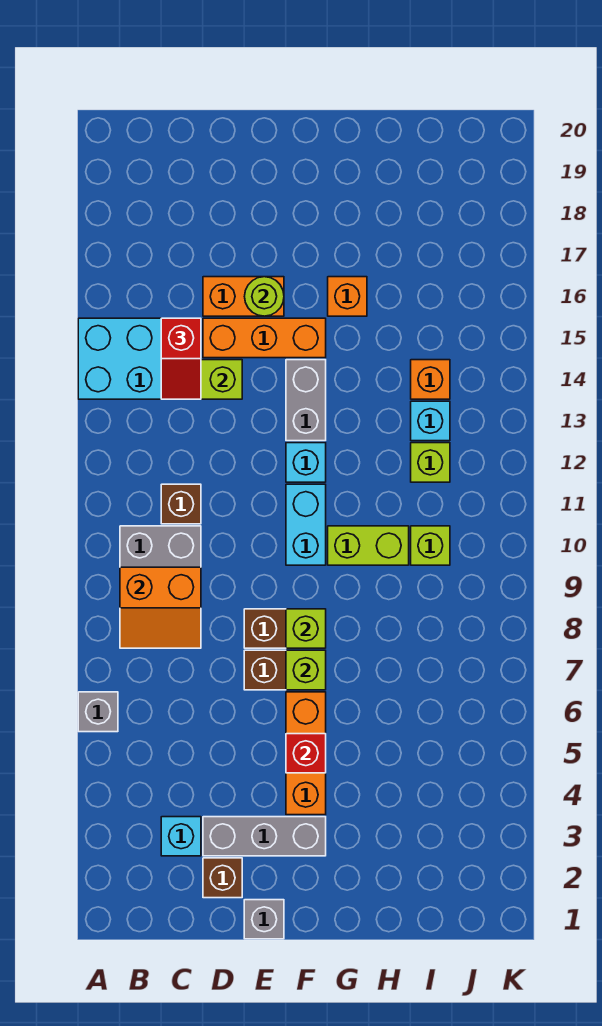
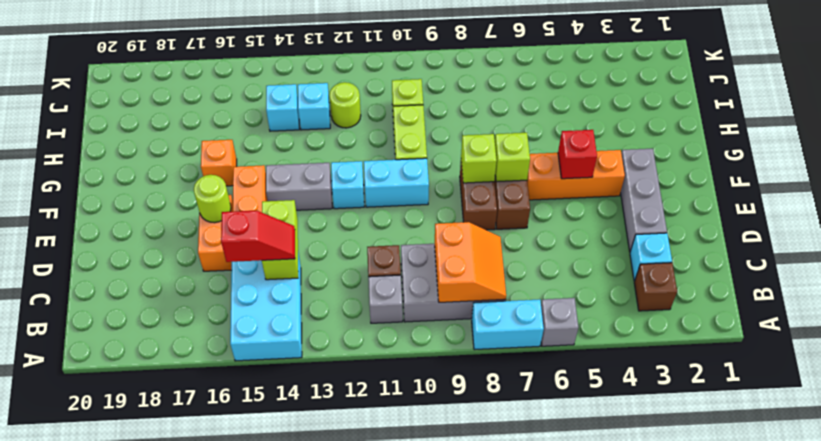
none -> cyan 1x2 brick [472,300,544,350]
brown 1x1 brick [203,858,242,898] -> brown 1x1 brick moved to [634,263,677,311]
grey 1x1 brick [244,900,284,939] -> grey 1x1 brick moved to [368,275,403,323]
lime 1x1 brick [411,443,450,482] -> lime 1x1 round brick [330,82,361,128]
orange 1x1 brick [411,360,450,399] -> cyan 1x1 brick [266,84,299,131]

